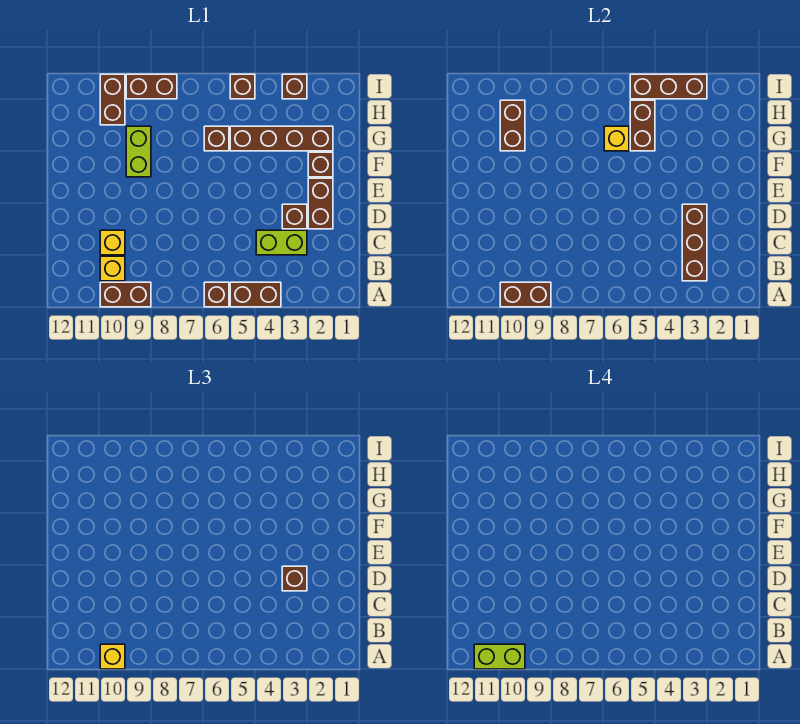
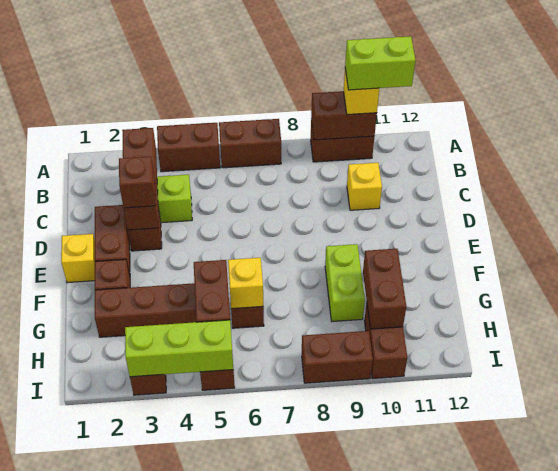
brown 1x1 brick [204,282,229,307] -> brown 1x2 brick [219,119,281,168]
yellow 1x1 brick [100,256,125,281] -> yellow 1x1 brick moved to [61,234,95,283]
brown 1x3 brick [630,74,707,99] -> lime 1x3 brick [125,320,233,377]

